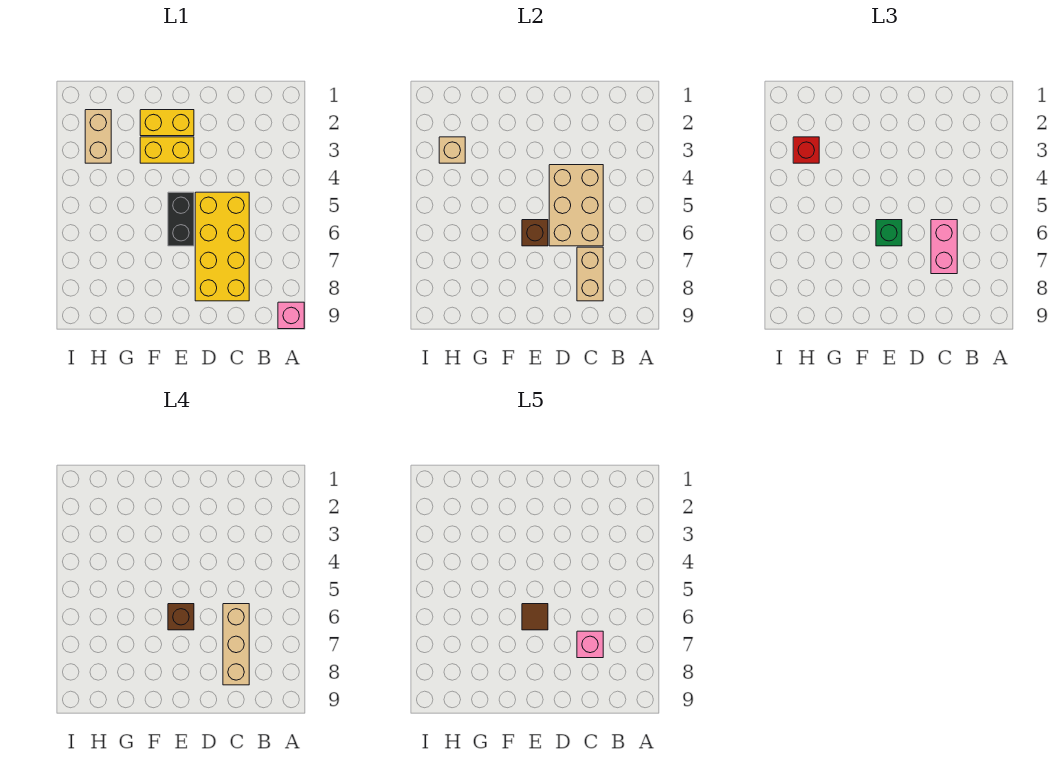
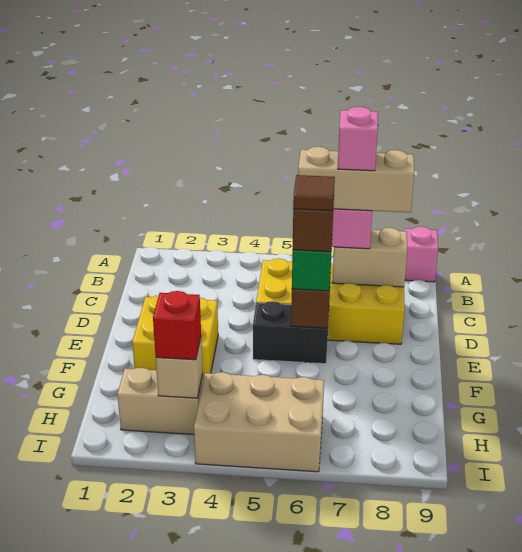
tan 2x3 brick [549,165,603,246] -> tan 2x3 brick moved to [194,372,324,472]

